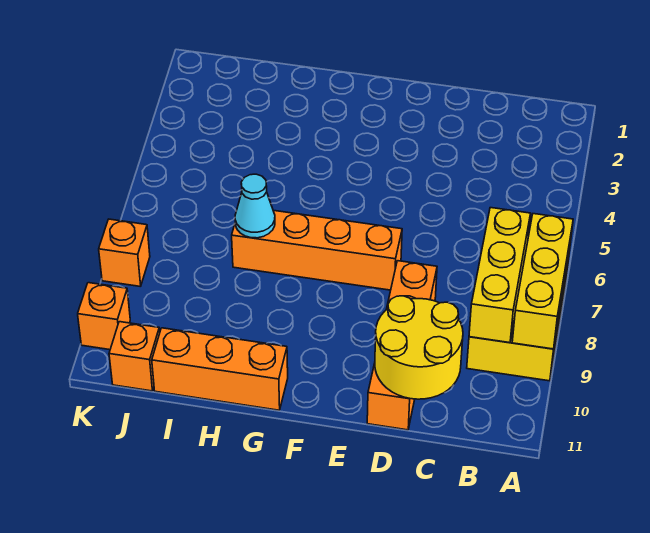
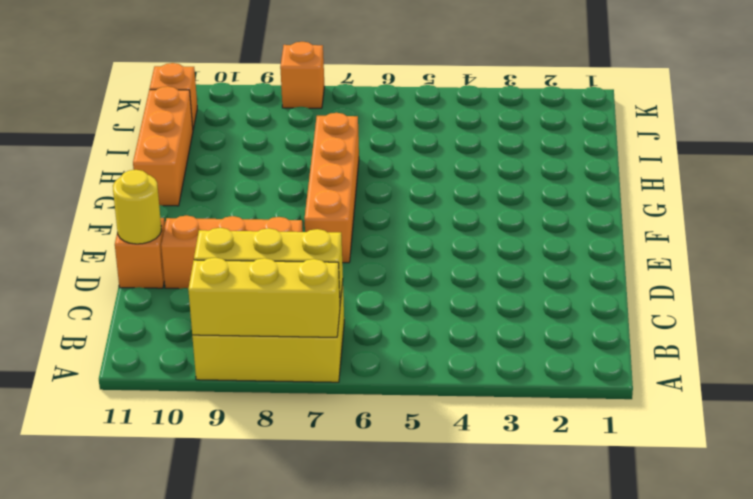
yellow 2x2 round brick [375,296,463,399] -> yellow 1x1 round brick [113,170,162,244]
cyan 1x1 cone [235,174,275,238] -> none
orange 1x1 brick [78,283,130,350] -> none

